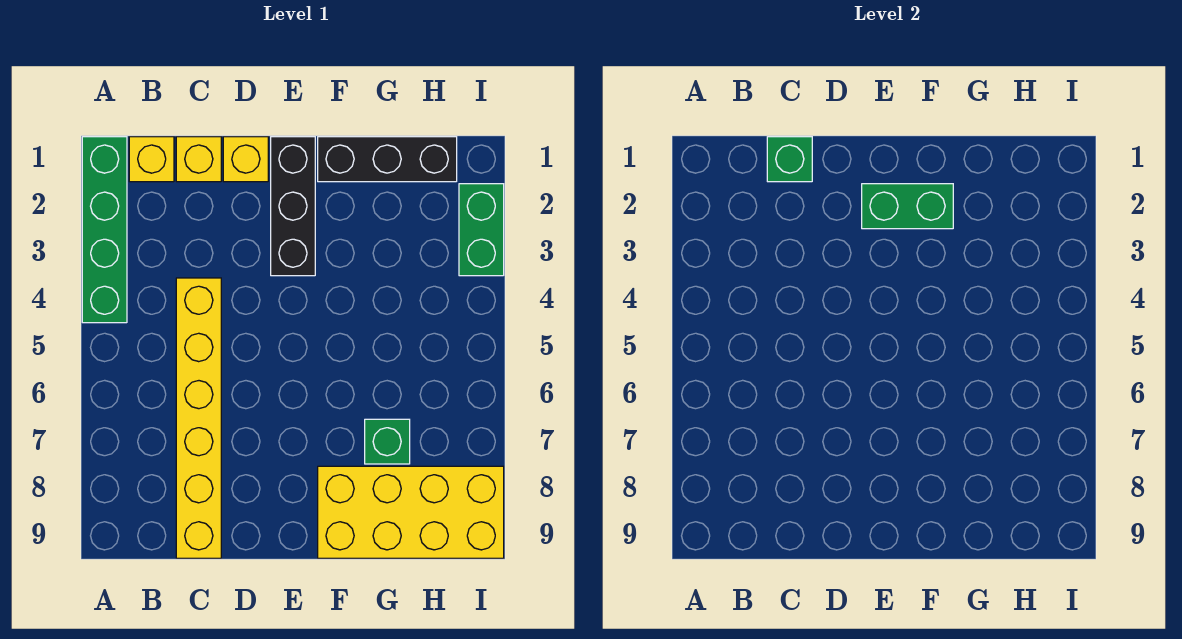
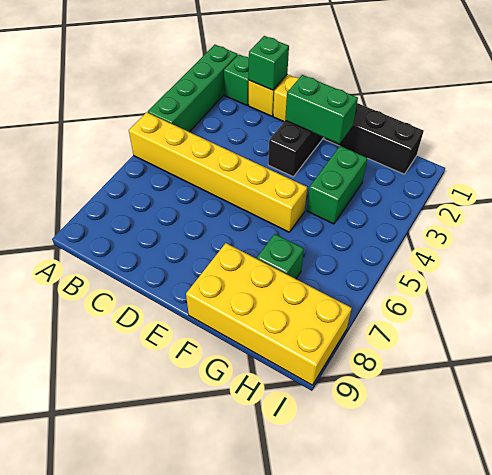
yellow 1x1 brick [129,137,174,182] -> green 1x1 brick [224,55,249,105]
yellow 1x6 brick [176,278,221,558] -> yellow 1x6 brick turned to [129,112,307,232]
green 1x2 brick [459,184,504,276] -> green 1x2 brick moved to [307,146,367,224]

